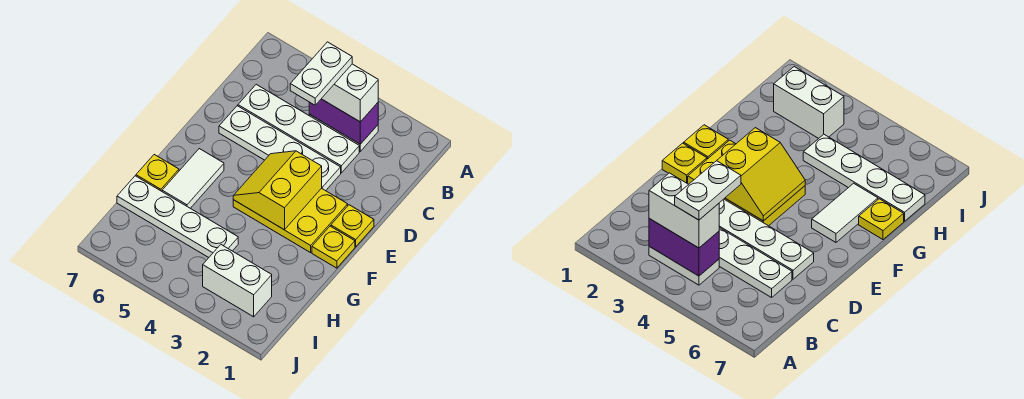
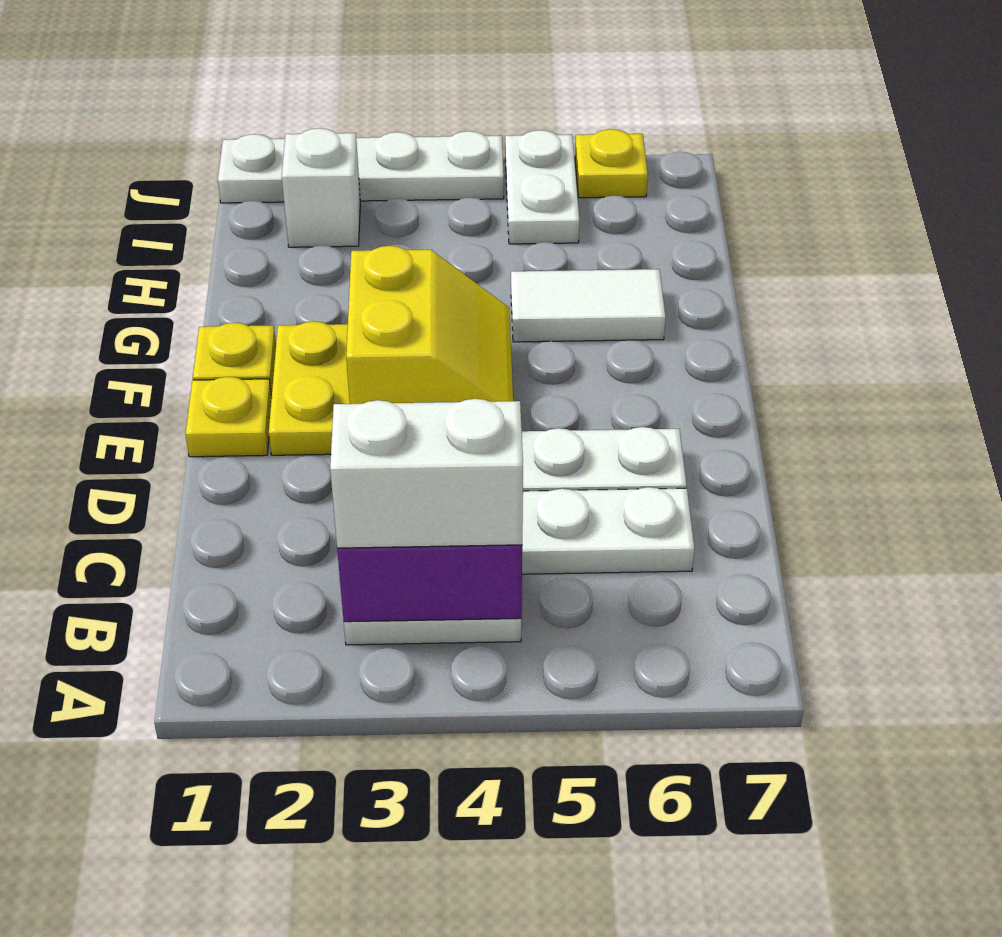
white 1x2 plate [290,42,352,105] -> white 1x2 plate moved to [505,130,579,244]
white 1x2 tile [162,149,224,208] -> white 1x2 tile turned to [511,269,666,342]
yellow 1x1 plate [136,155,179,191] -> yellow 1x1 plate moved to [575,129,648,198]
white 1x4 plate [117,176,238,257] -> white 1x4 plate moved to [218,131,504,203]
white 1x2 brick [203,245,272,317] -> white 1x1 brick [282,128,360,247]

